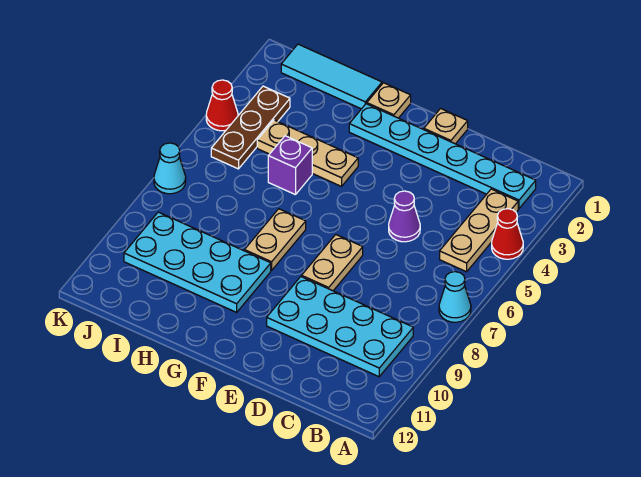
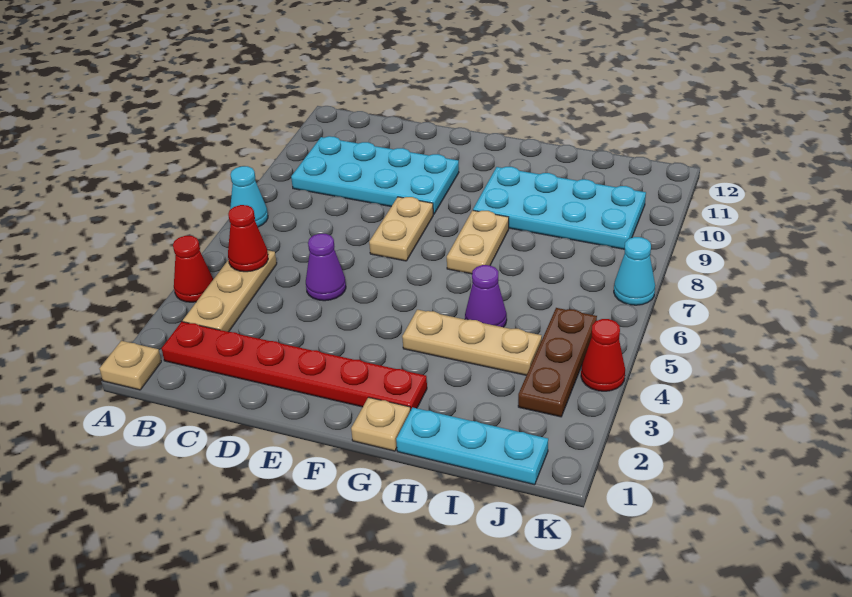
cyan 1x6 plate [349,104,536,209] -> red 1x6 plate [162,321,427,410]
none -> red 1x1 cone [228,205,268,272]
tan 1x1 plate [424,109,468,144] -> tan 1x1 plate moved to [99,341,161,390]
cyan 1x3 tile [281,44,382,109] -> cyan 1x3 plate [396,407,548,485]
purple 1x1 brick [268,136,312,195] -> purple 1x1 cone [465,265,507,327]

